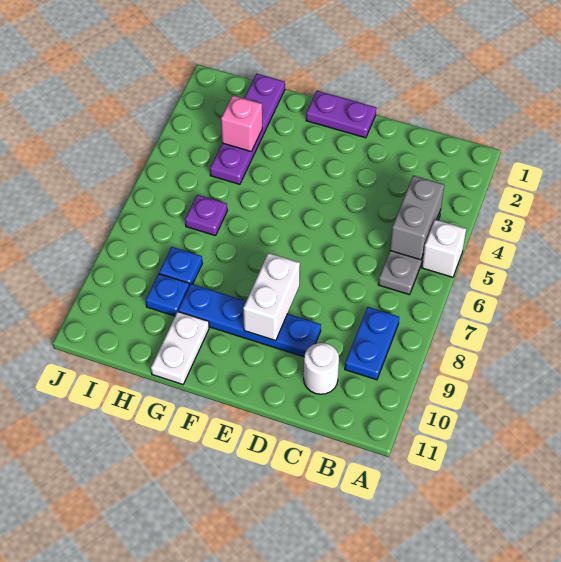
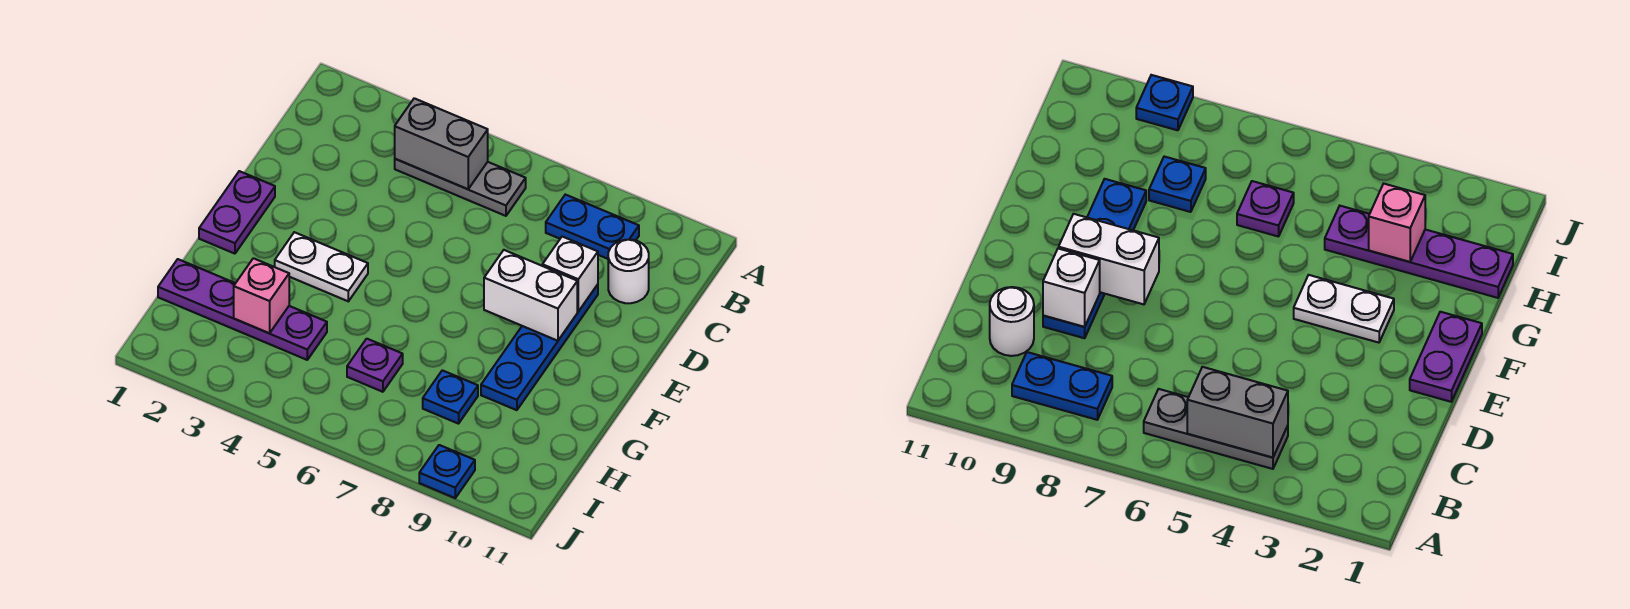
white 1x1 brick [422,220,466,277] -> white 1x1 brick moved to [542,237,598,311]
white 1x2 plate [151,312,209,384] -> white 1x2 plate moved to [275,232,368,301]
blue 1x1 plate [146,274,189,316] -> blue 1x1 plate moved to [419,445,475,498]

